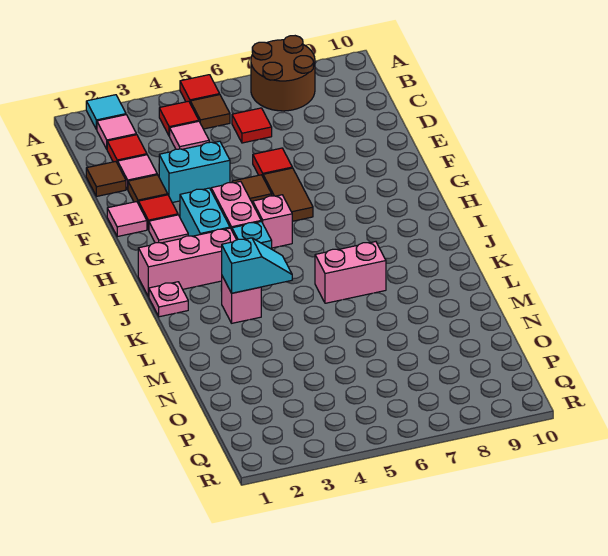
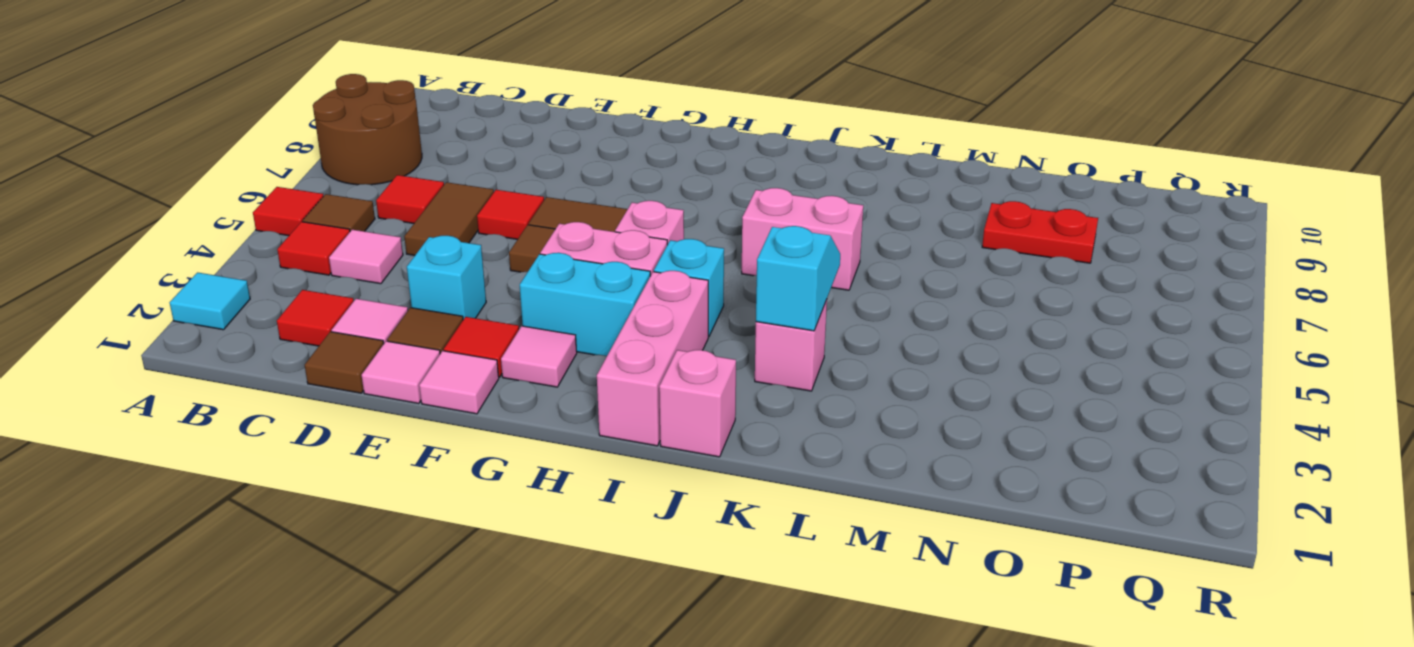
pink 1x1 tile [97,115,136,149] -> pink 1x1 tile moved to [362,341,440,404]
none -> brown 1x2 tile [404,182,494,256]
cyan 1x2 brick [159,141,230,203] -> cyan 1x1 brick [407,236,486,320]
pink 1x1 plate [149,282,188,317] -> pink 1x1 brick [659,350,736,457]
pink 1x2 brick [315,242,386,303] -> pink 1x2 brick turned to [742,188,863,290]
none -> red 1x2 plate [982,201,1098,263]

